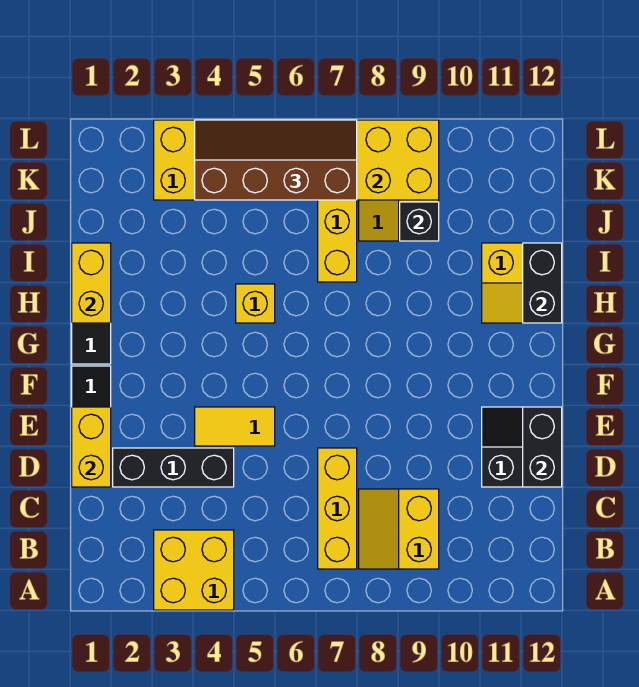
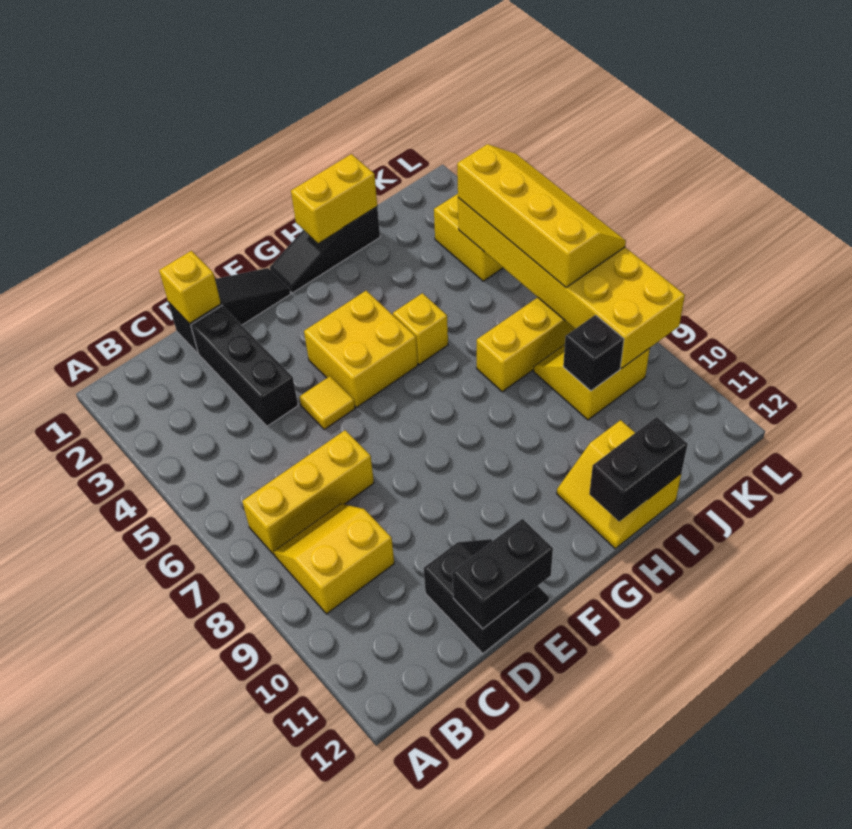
yellow 2x2 brick [154,530,234,610] -> yellow 2x2 brick moved to [304,291,418,407]
yellow 1x2 brick [72,407,111,487] -> yellow 1x1 brick [159,251,221,323]
yellow 1x2 tile [195,407,275,446] -> yellow 1x1 tile [299,376,355,429]
brown 2x4 slope [195,120,357,200] -> yellow 2x4 slope [457,144,626,287]

